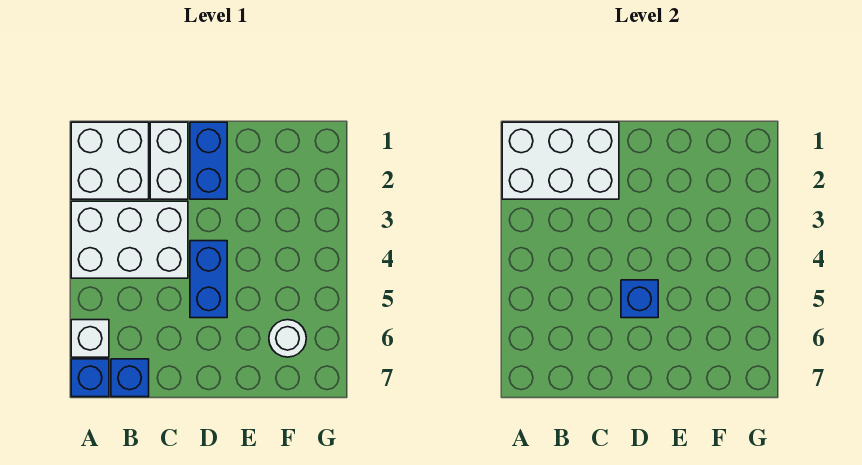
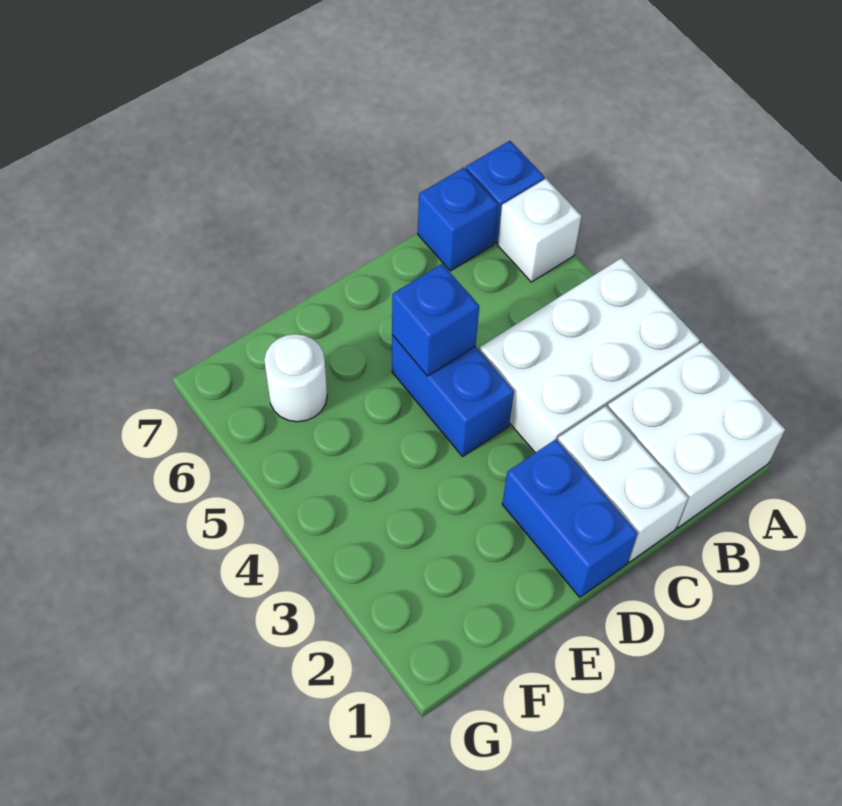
white 2x3 brick [502,122,619,199] -> none

